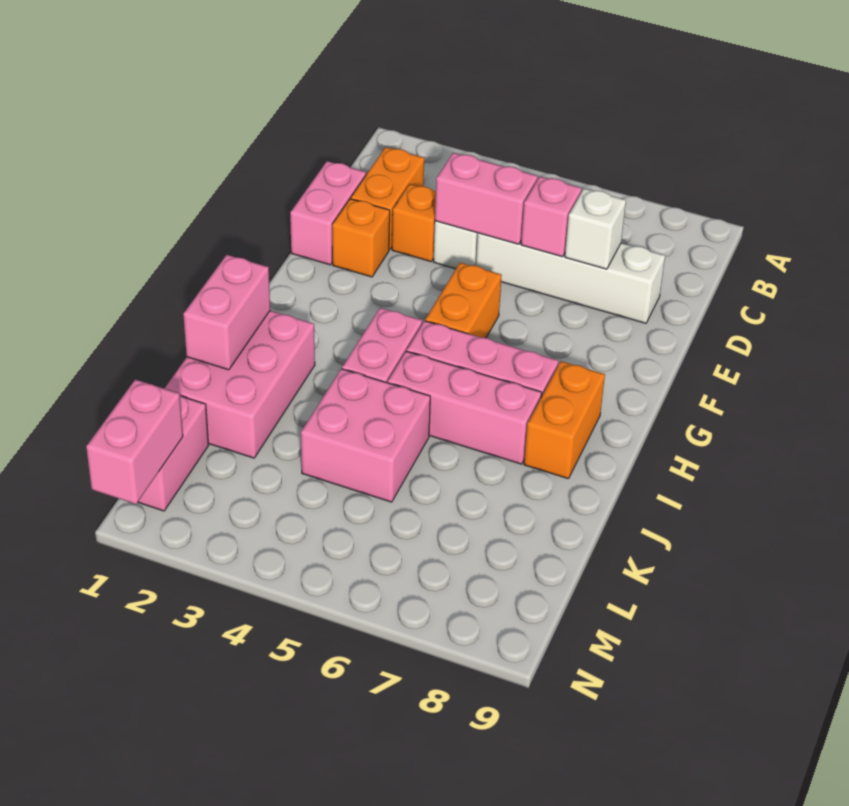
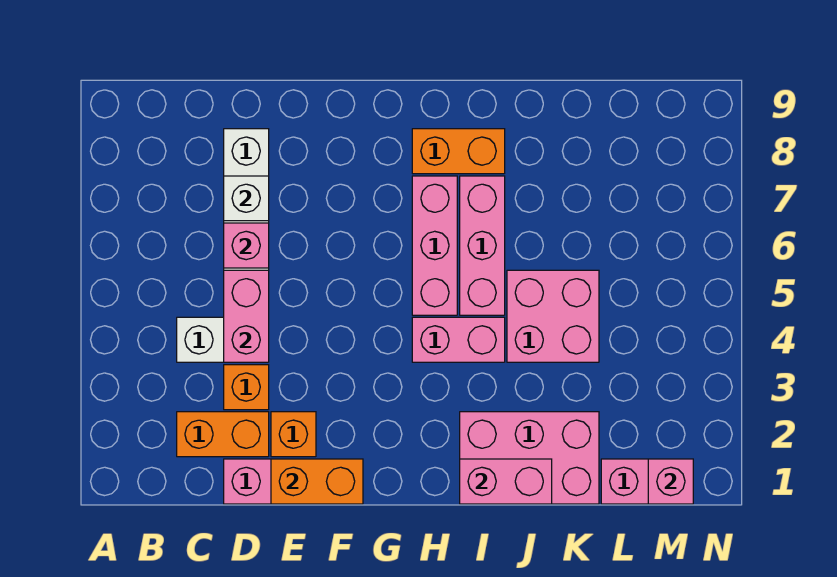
orange 1x2 brick [425,263,502,338] -> orange 1x2 brick moved to [271,459,363,504]
pink 1x2 brick [86,380,183,504] -> pink 1x1 brick [648,459,693,504]

